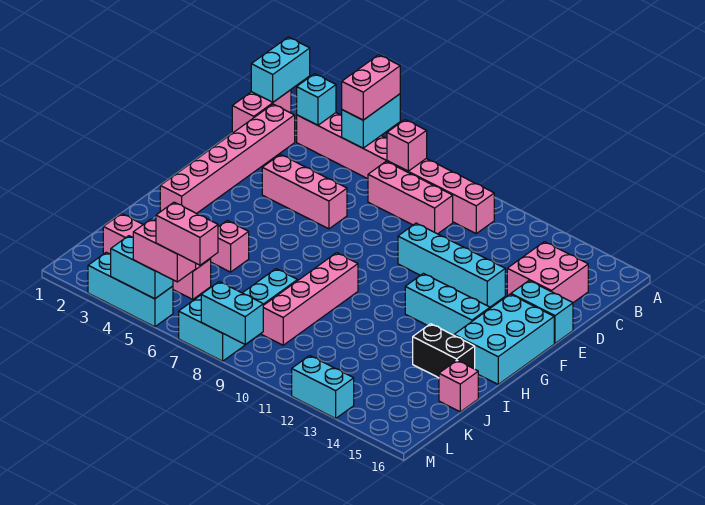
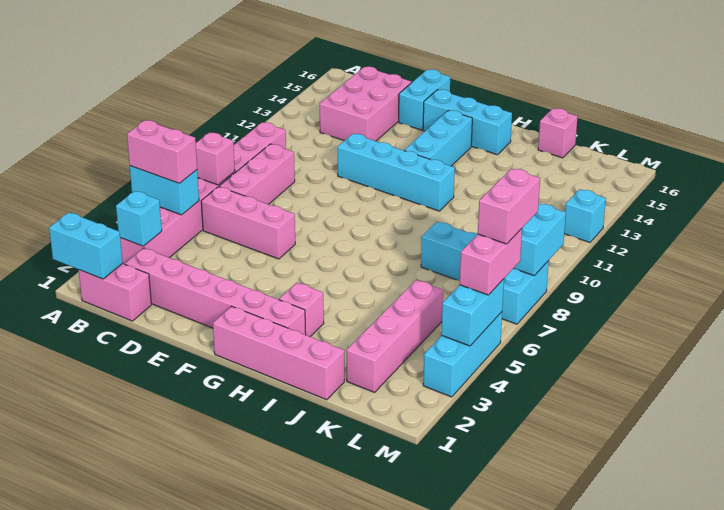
pink 2x2 brick [507,242,588,303] -> pink 2x3 brick [320,67,412,141]
pink 1x3 brick [262,154,347,229] -> pink 1x3 brick turned to [201,187,295,259]
cyan 1x4 brick [398,223,505,307] -> cyan 1x4 brick turned to [338,134,455,211]
cyan 2x3 brick [454,294,554,384] -> cyan 1x3 brick [423,90,512,155]
pink 1x4 brick [262,253,358,345] -> pink 1x4 brick moved to [213,306,344,400]
pink 1x1 brick [210,221,249,272] -> pink 1x1 brick moved to [279,283,324,337]
black 1x2 brick [413,324,475,378] -> none
cyan 1x2 brick [292,356,354,418] -> cyan 1x1 brick [564,189,606,242]

